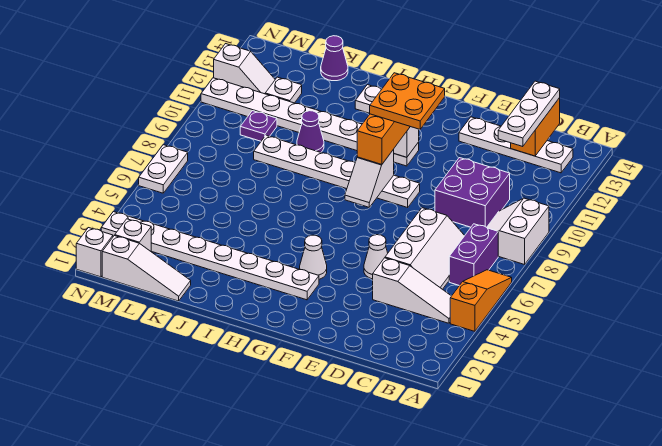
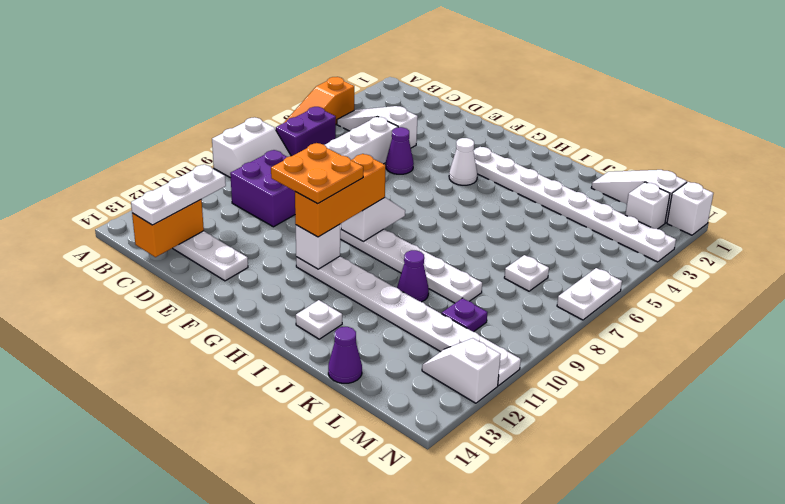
white 1x1 cone [364,235,388,279] -> purple 1x1 cone [386,127,414,174]
white 1x1 plate [265,77,302,103] -> white 1x1 plate moved to [504,255,549,291]

